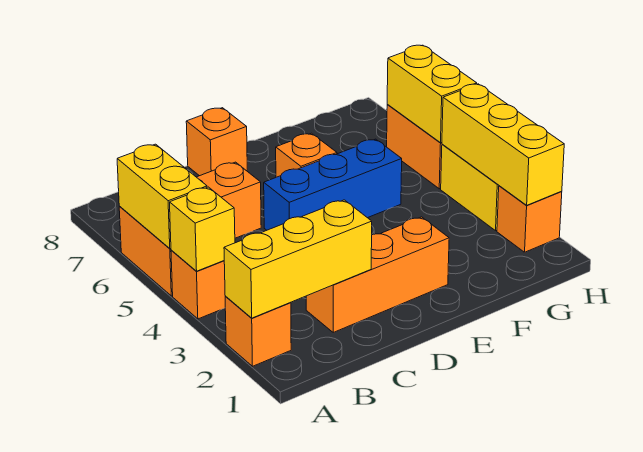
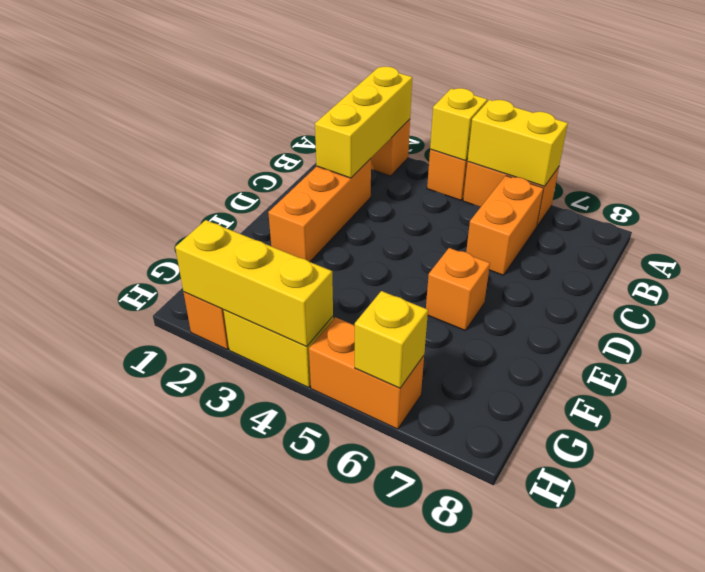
blue 1x3 brick [264,139,402,230] -> none
orange 1x1 brick [186,108,247,176] -> none
yellow 1x2 brick [387,45,477,143] -> yellow 1x1 brick [355,291,428,388]

